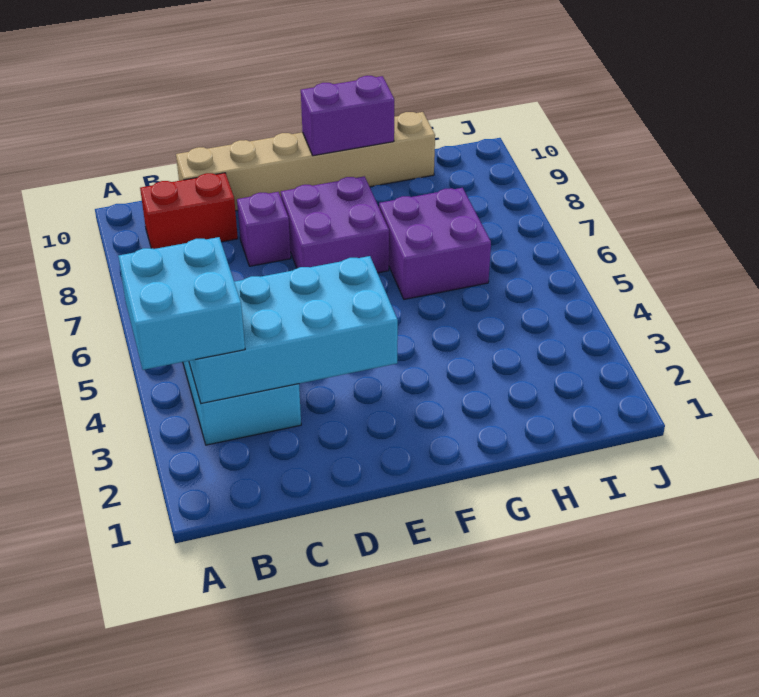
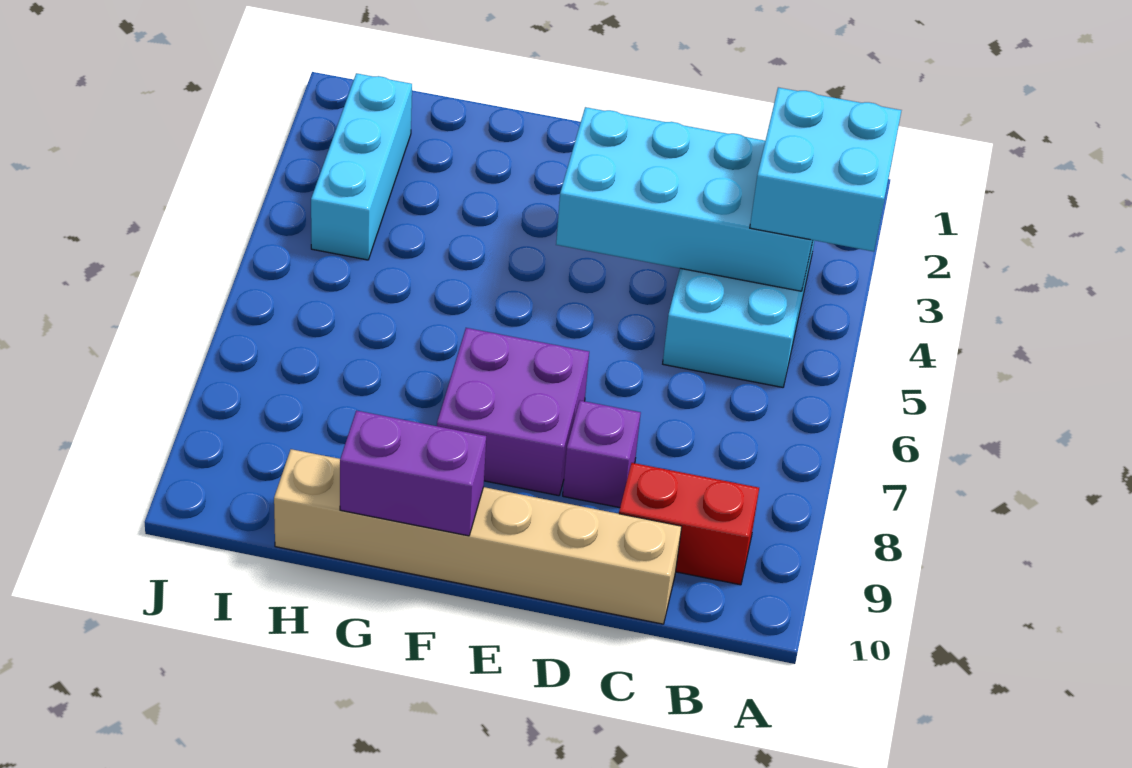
purple 2x2 brick [379,188,491,299] -> none
none -> cyan 1x3 brick [311,73,412,260]

